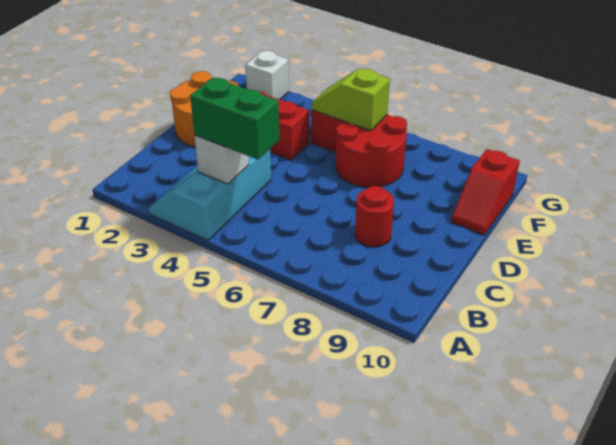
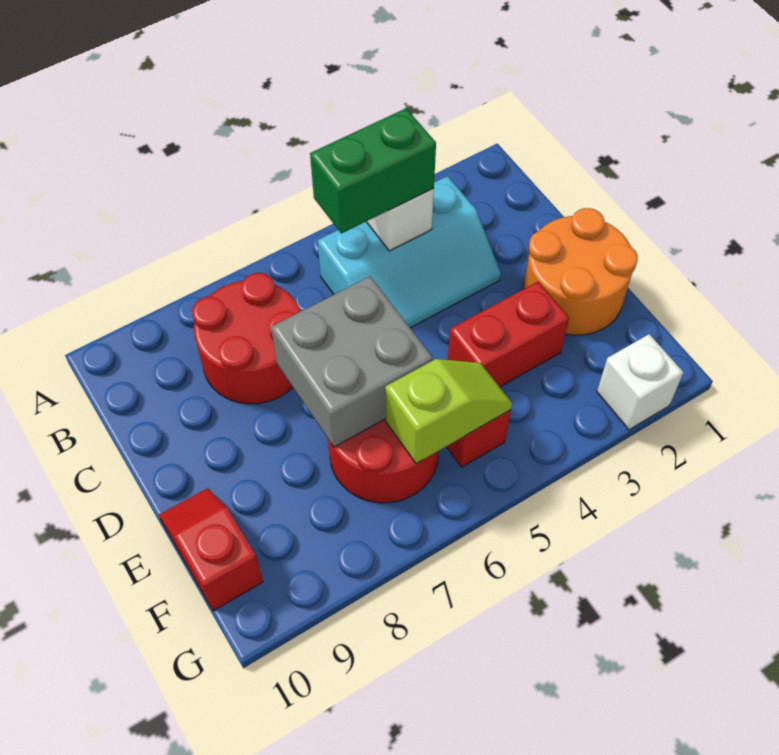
cyan 2x3 slope [149,149,271,240] -> cyan 2x3 slope turned to [318,176,501,328]
red 1x1 round brick [355,186,394,247] -> red 2x2 round brick [192,273,301,404]
none -> grey 2x2 brick [271,276,433,447]

